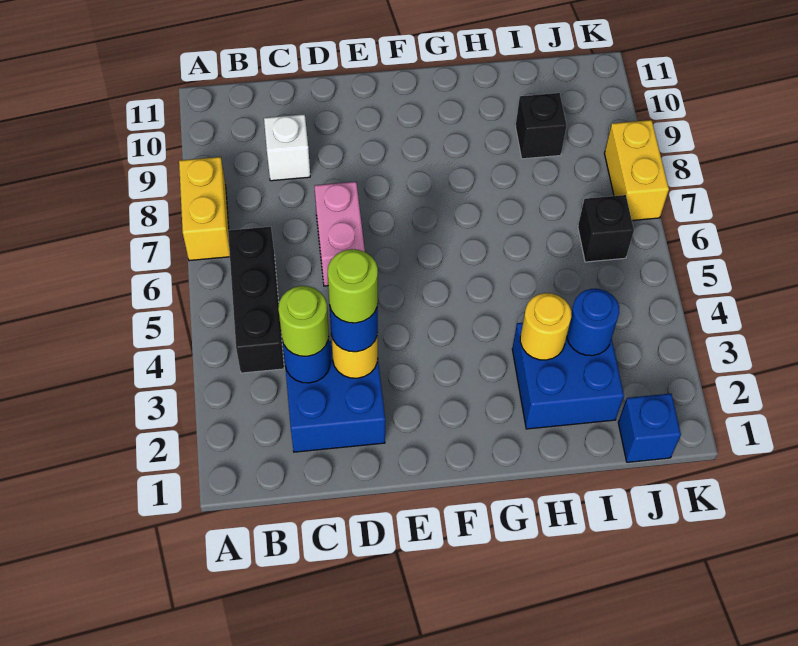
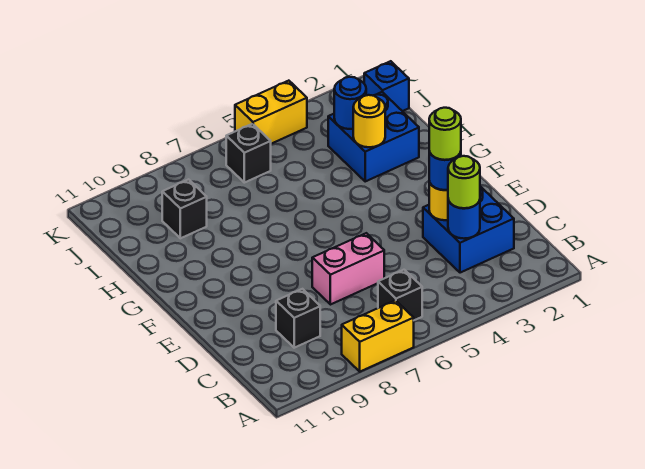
black 1x3 brick [228,227,284,373] -> black 1x1 brick [378,270,422,320]
white 1x1 brick [264,114,310,181] -> black 1x1 brick [276,289,320,348]
yellow 1x2 brick [604,120,669,221] -> yellow 1x2 brick moved to [235,81,307,144]

